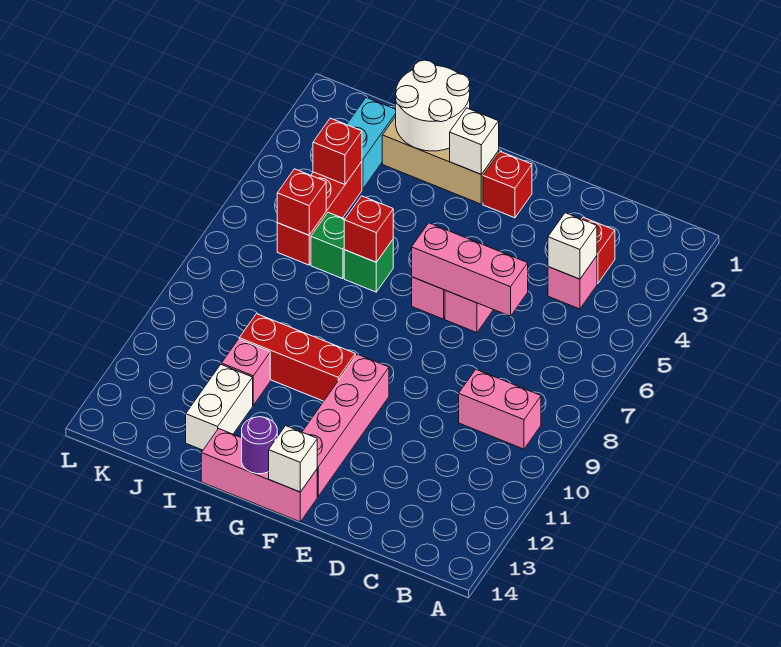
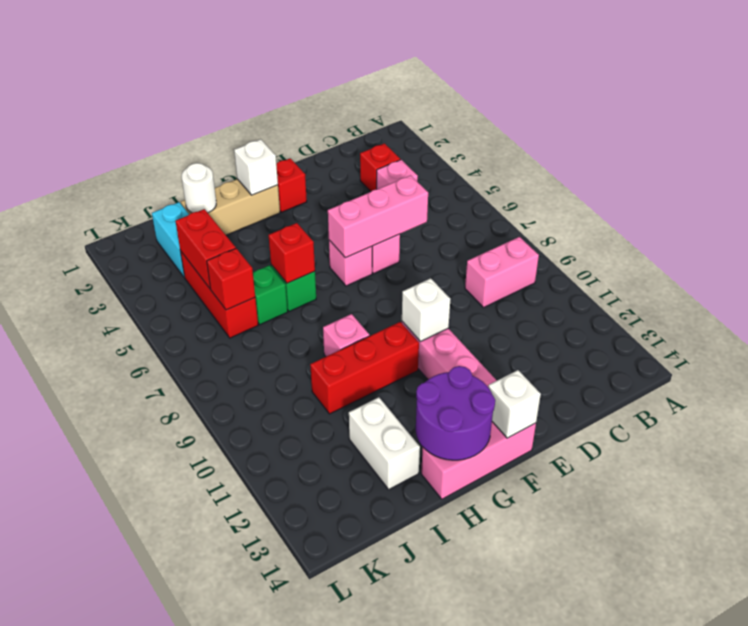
white 1x1 brick [548,213,597,279] -> white 1x1 brick moved to [402,278,450,342]
purple 1x1 round brick [242,417,277,474] -> purple 2x2 round brick [416,366,495,460]
white 2x2 round brick [396,60,470,151] -> white 1x1 round brick [182,163,216,213]
pink 1x1 brick [221,339,270,405] -> pink 1x1 brick moved to [323,314,370,356]
red 1x1 brick [313,118,362,184] -> red 1x2 brick [175,209,236,289]

